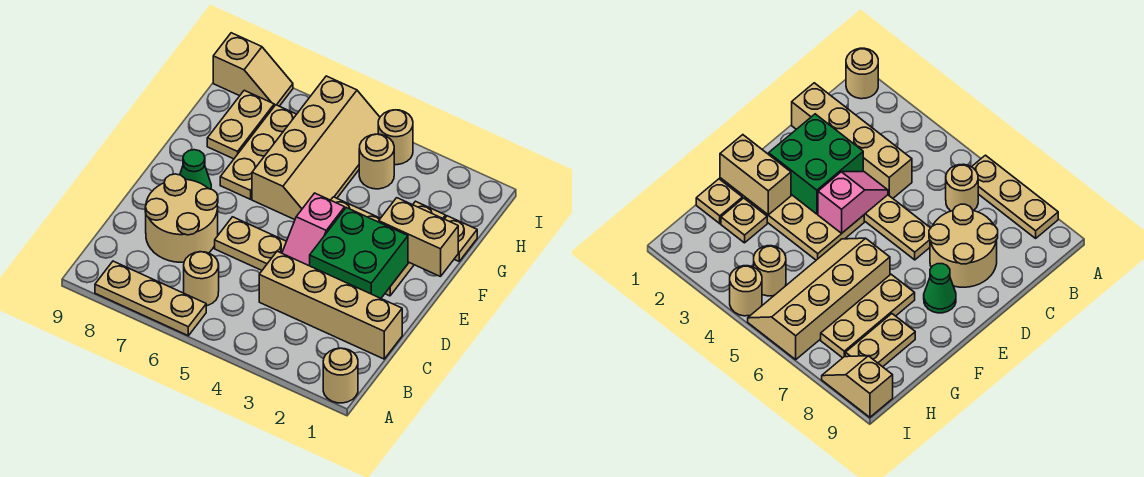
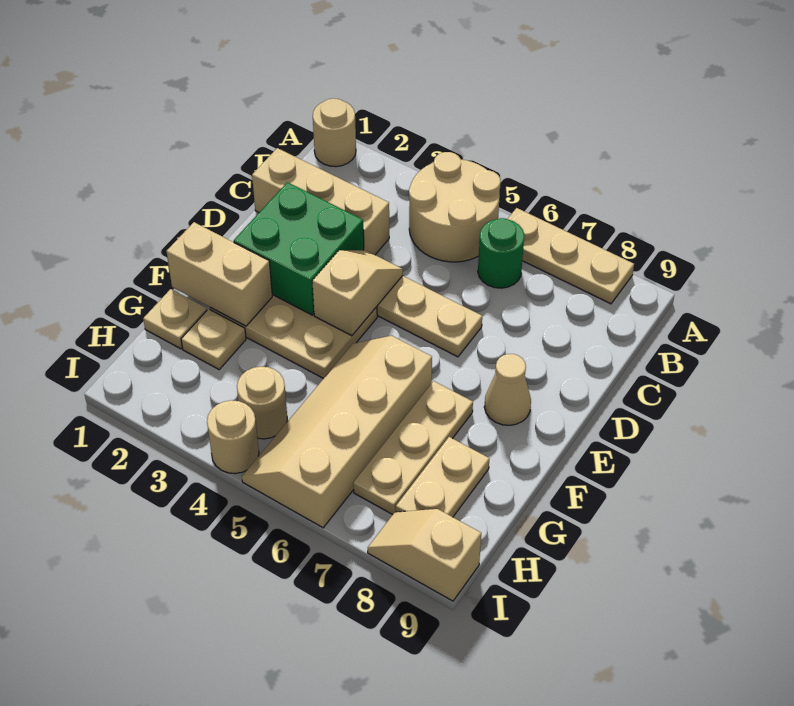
tan 1x1 round brick [184,252,219,306] -> green 1x1 round brick [478,218,524,288]
tan 1x4 brick [259,251,402,359] -> tan 1x3 brick [252,148,389,255]
tan 2x2 round brick [145,174,218,262] -> tan 2x2 round brick moved to [409,152,501,262]
pink 1x2 slope [282,193,345,266] -> tan 1x2 slope [312,250,403,336]
green 1x1 cone [180,150,211,189] -> tan 1x1 cone [484,354,531,425]

